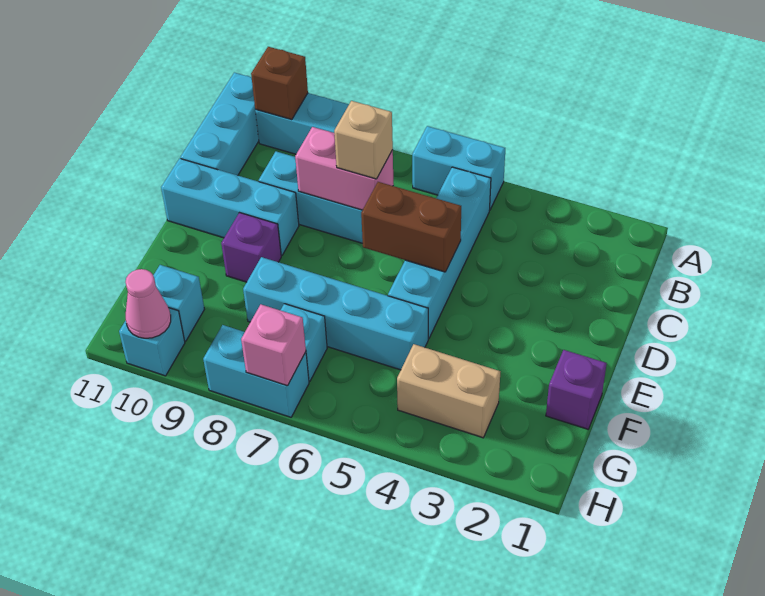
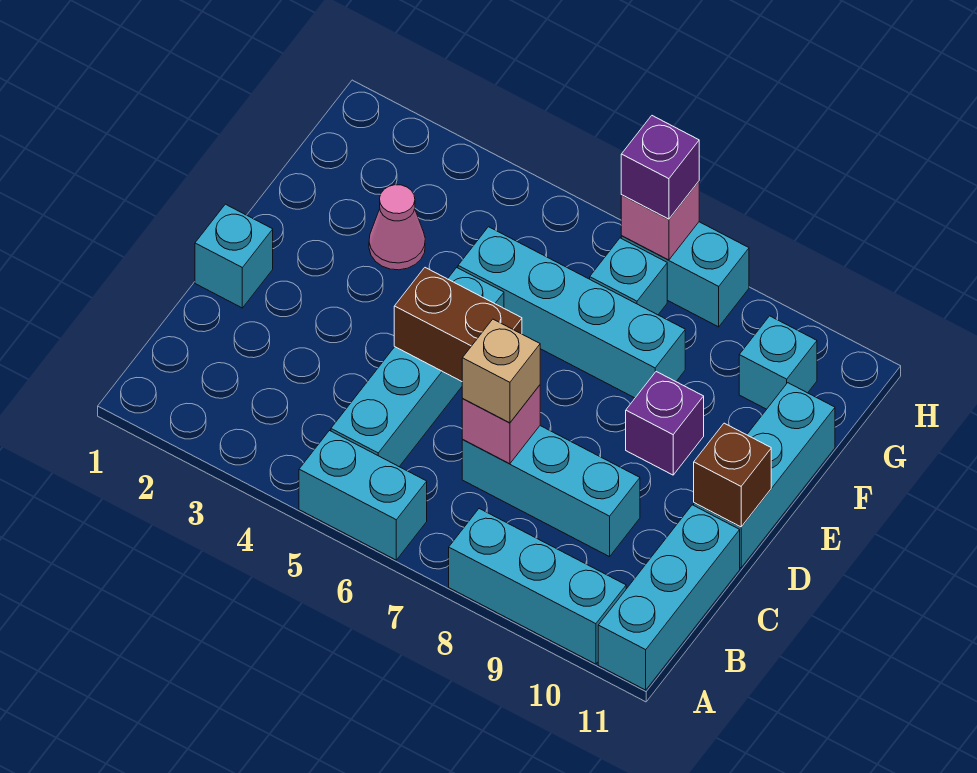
brown 1x1 brick [251,47,308,120] -> brown 1x1 brick moved to [694,423,771,527]
pink 1x2 brick [295,127,394,210] -> pink 1x1 brick [462,385,540,464]
cyan 1x3 brick [161,158,299,256] -> cyan 1x3 brick turned to [694,383,835,568]
purple 1x1 brick [546,350,607,429] -> purple 1x1 brick moved to [621,116,699,219]
tan 1x2 brick [397,344,500,438] -> none
cyan 1x1 brick [119,308,185,376] -> cyan 1x1 brick moved to [195,204,273,308]
pink 1x1 cone [126,269,171,338] -> pink 1x1 cone moved to [369,185,425,270]

